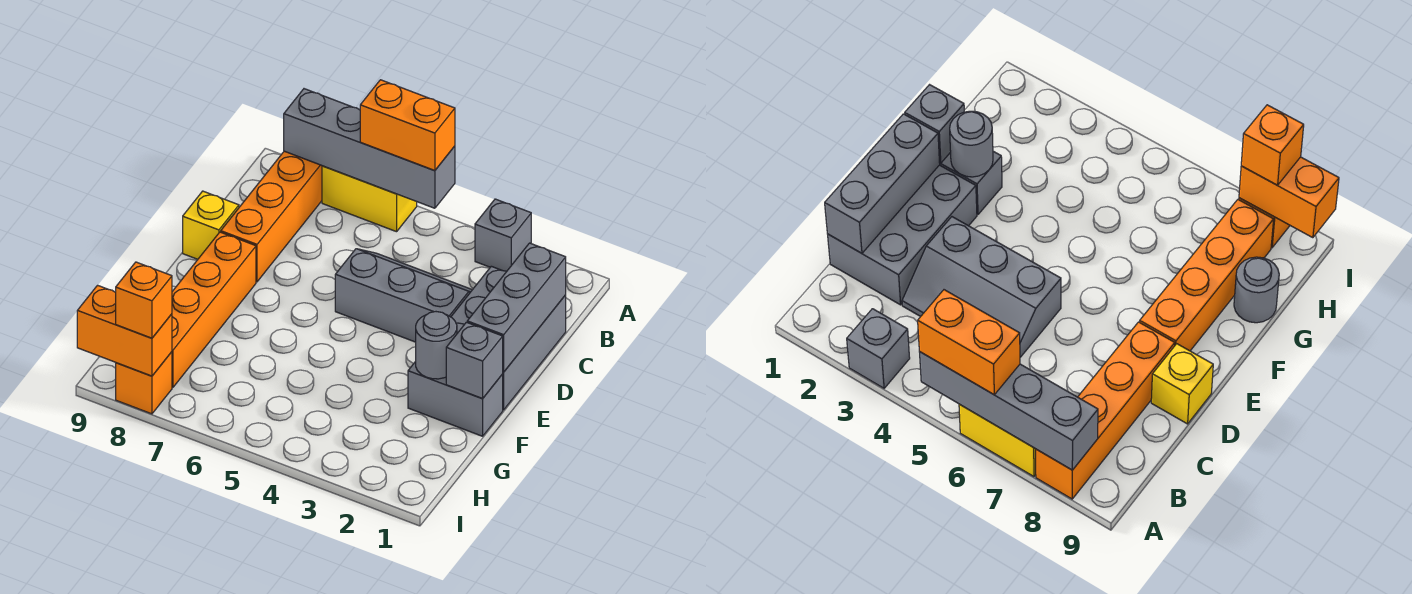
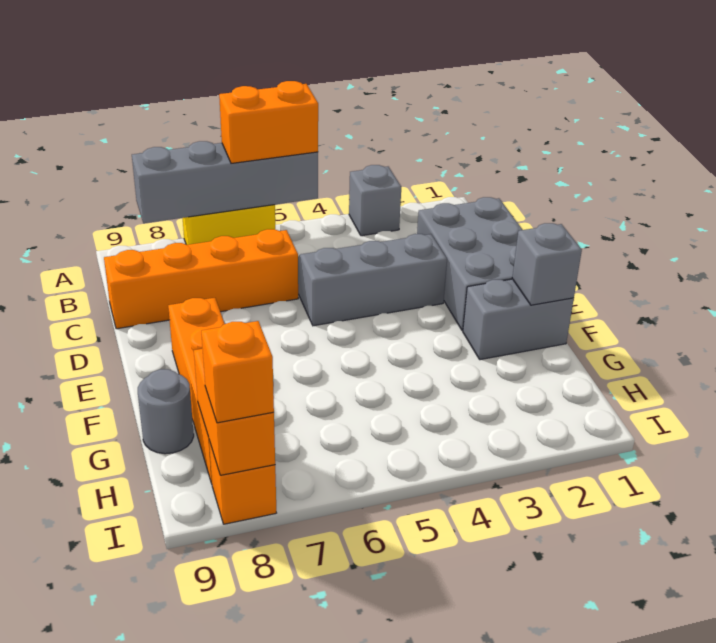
orange 1x4 brick [221,151,322,282] -> orange 1x4 brick turned to [104,229,298,329]
grey 1x3 brick [467,243,566,372] -> none
yellow 1x1 brick [183,191,239,259] -> none
grey 1x1 round brick [416,312,457,379] -> none
orange 1x2 brick [77,285,172,376] -> orange 1x2 brick turned to [194,349,275,475]

